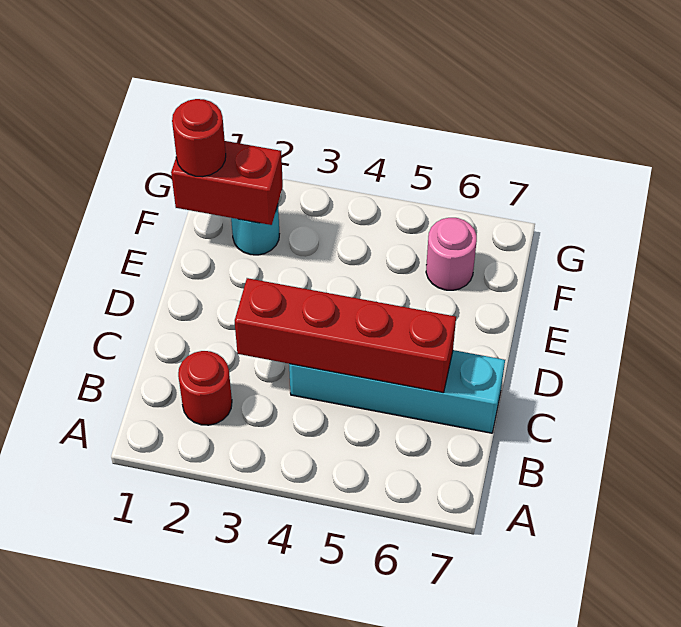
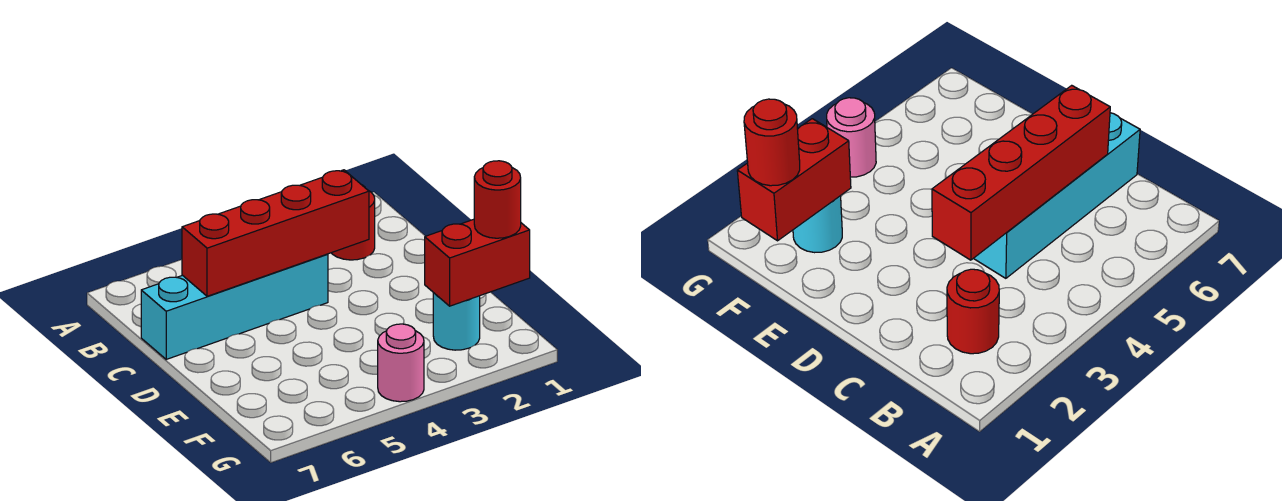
pink 1x1 round brick [426,218,477,290] -> pink 1x1 round brick moved to [378,324,424,402]

